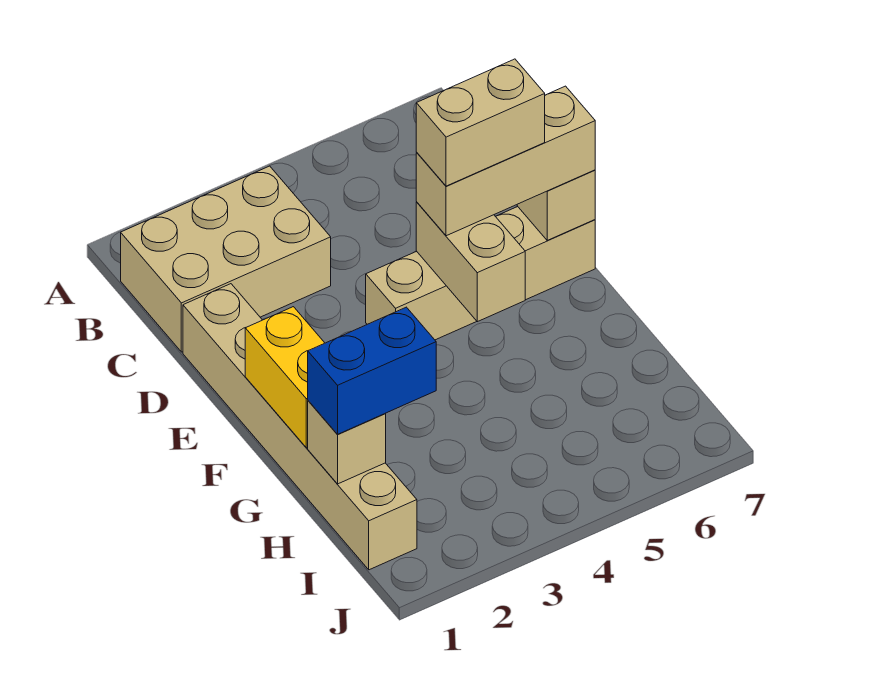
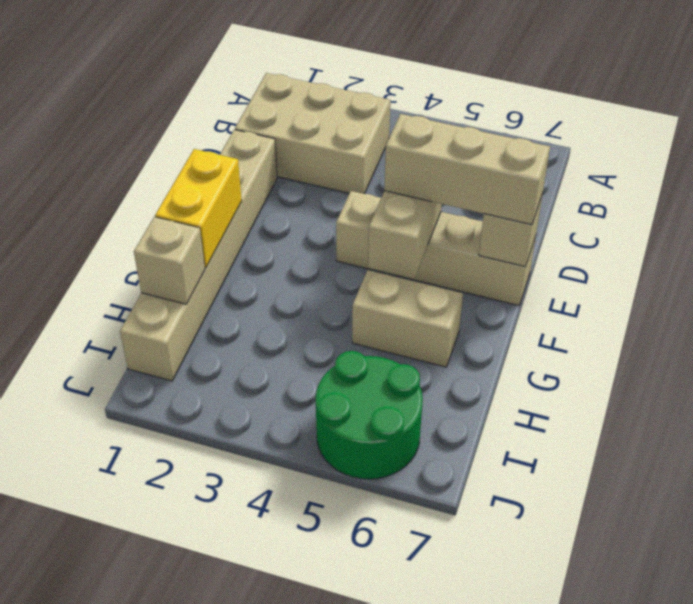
tan 1x2 brick [416,59,545,186] -> tan 1x2 brick moved to [352,270,463,367]
blue 1x2 brick [308,307,436,434] -> none
none -> green 2x2 round brick [316,351,423,479]

